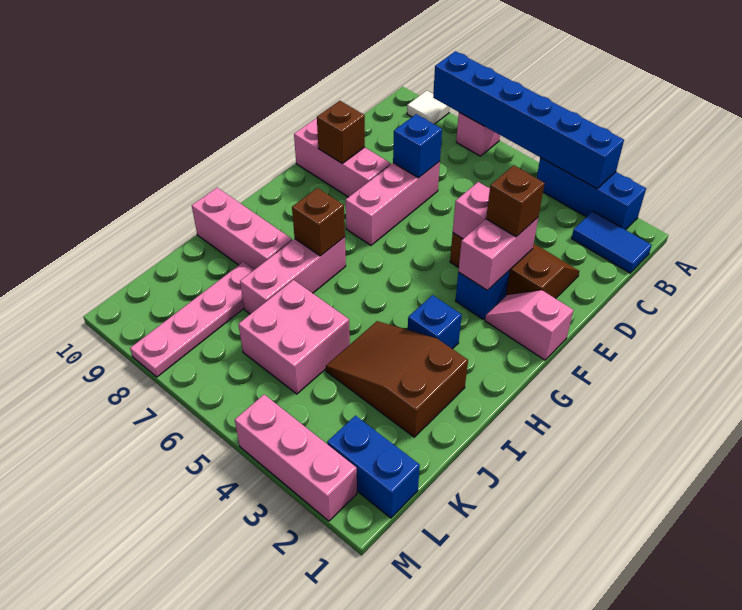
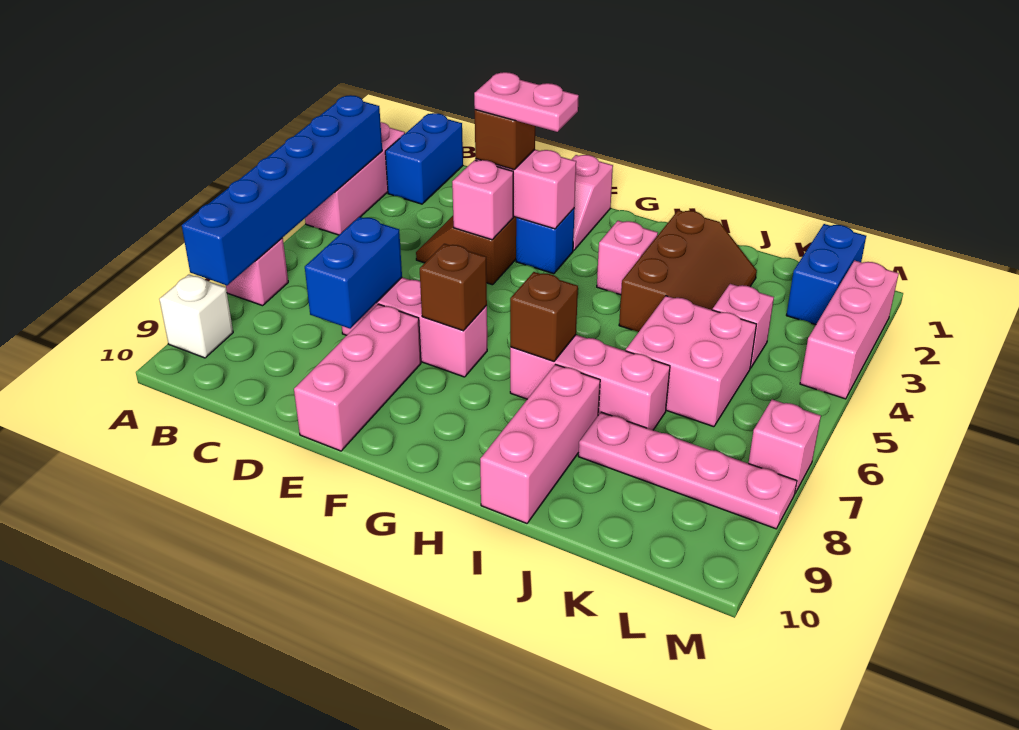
blue 1x3 brick [537,158,646,230] -> pink 1x3 brick [305,122,405,235]
white 1x1 tile [407,91,450,124] -> white 1x1 brick [159,275,233,358]
blue 1x2 tile [572,211,652,273] -> blue 1x2 brick [385,113,463,204]
blue 1x1 brick [393,114,442,178] -> blue 1x2 brick [305,217,402,329]
none -> pink 1x2 plate [474,72,579,132]
brown 1x1 brick [317,101,365,164] -> brown 1x1 brick moved to [420,244,487,331]
blue 1x1 brick [408,295,462,349] -> pink 1x1 brick [597,221,658,295]
brown 2x3 slope [326,321,468,437] -> brown 2x3 slope turned to [619,210,757,332]
none -> pink 1x1 brick [713,284,774,368]
none -> pink 1x1 brick [748,400,821,493]

